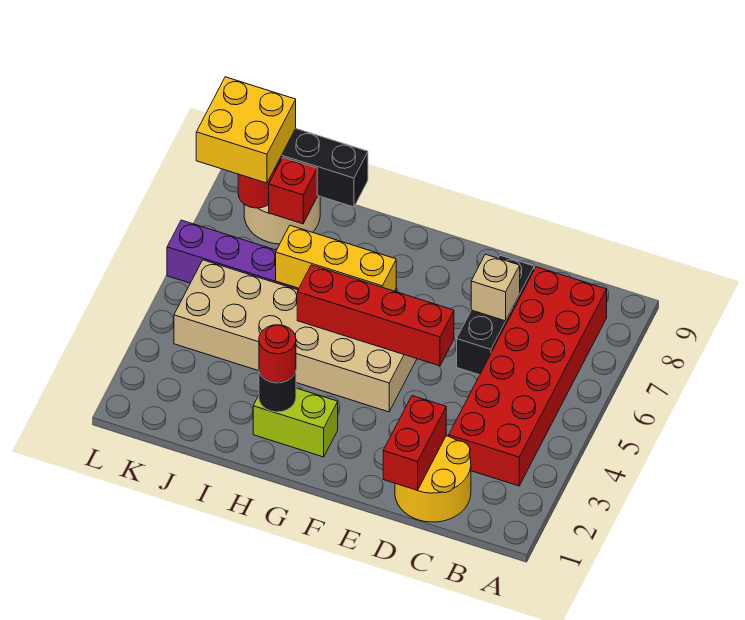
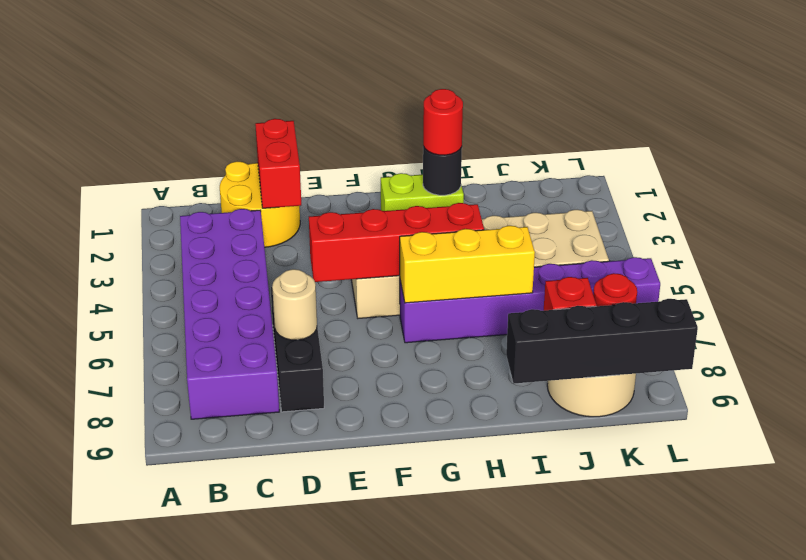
red 2x6 brick [449,267,607,486] -> purple 2x6 brick [180,209,279,419]
tan 1x1 brick [471,254,520,321] -> tan 1x1 round brick [272,269,317,340]
yellow 2x2 brick [196,77,296,183] -> none

